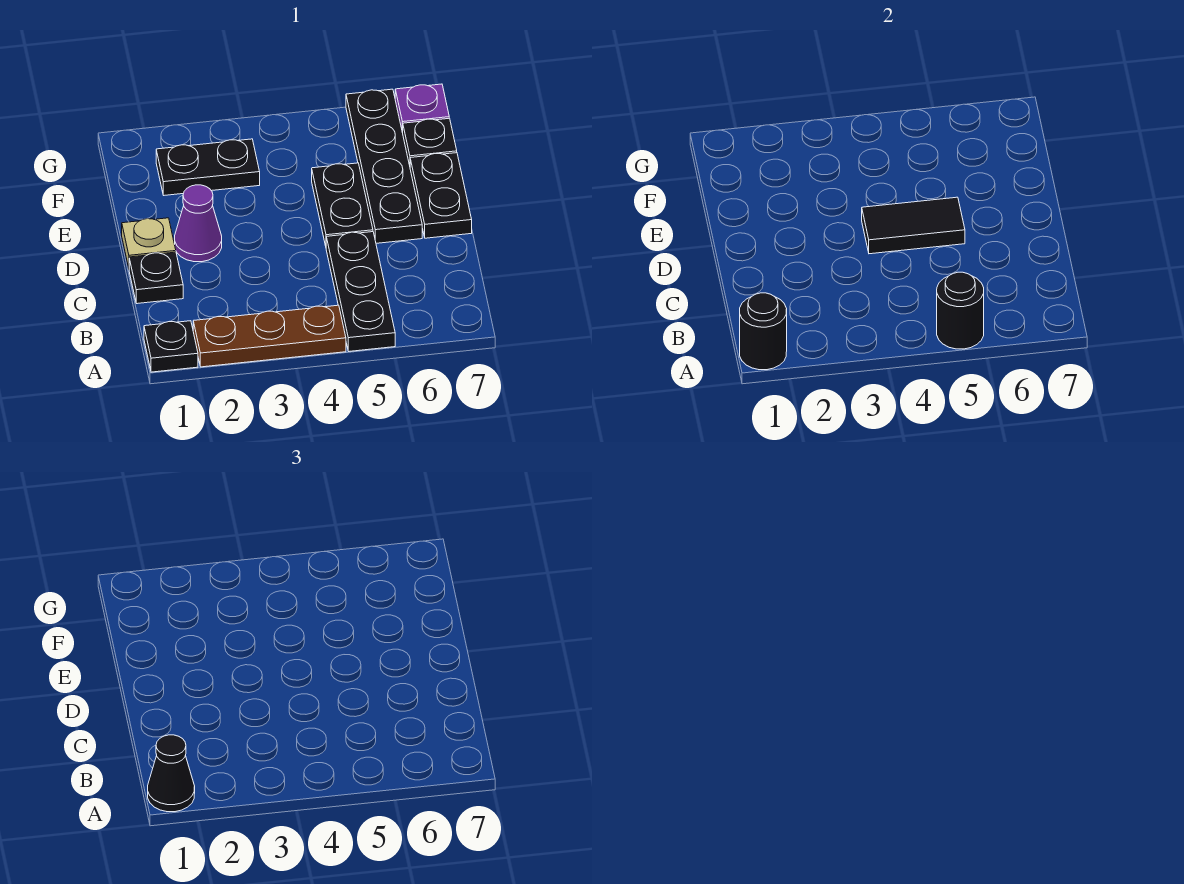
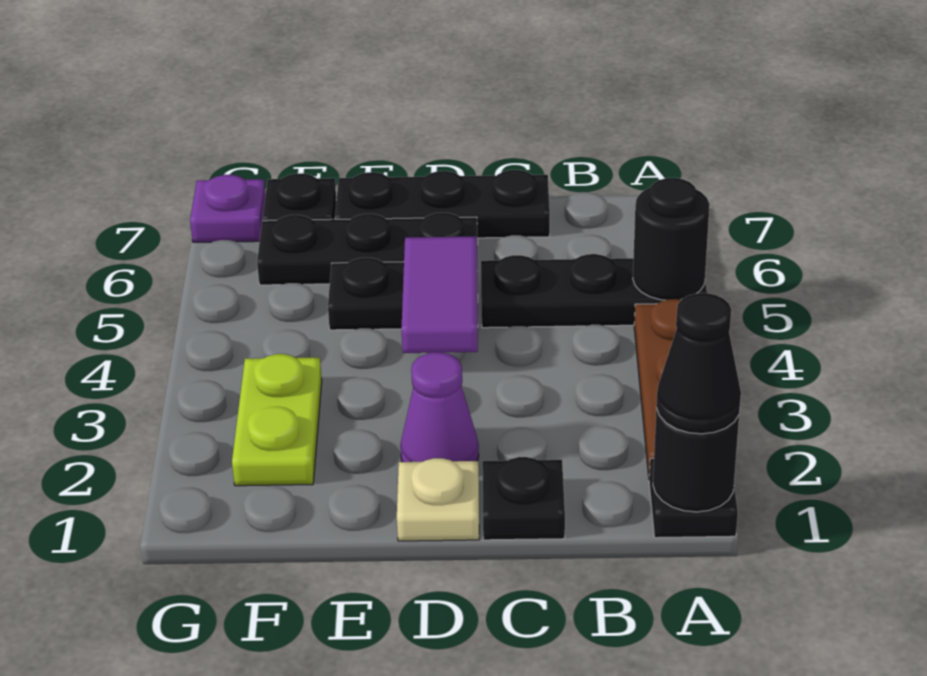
black 1x2 tile [862,197,965,254] -> purple 1x2 tile [401,236,478,353]
black 1x4 plate [346,89,422,243] -> black 1x3 plate [257,213,478,285]
black 1x2 plate [410,153,472,238] -> black 1x3 plate [335,170,550,238]
black 1x2 plate [156,139,260,195] -> lime 1x2 plate [232,354,322,486]

